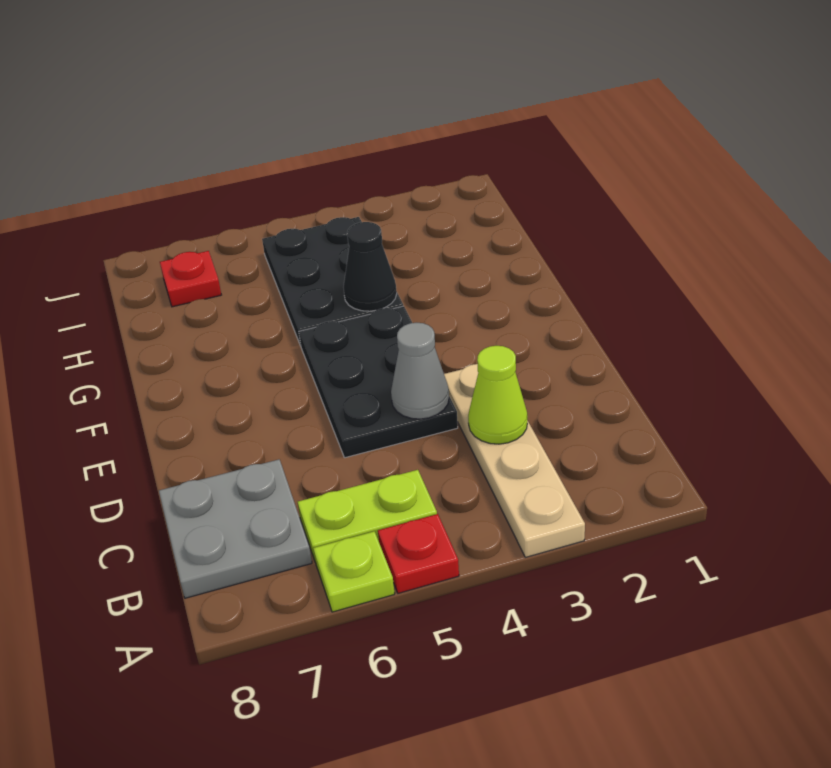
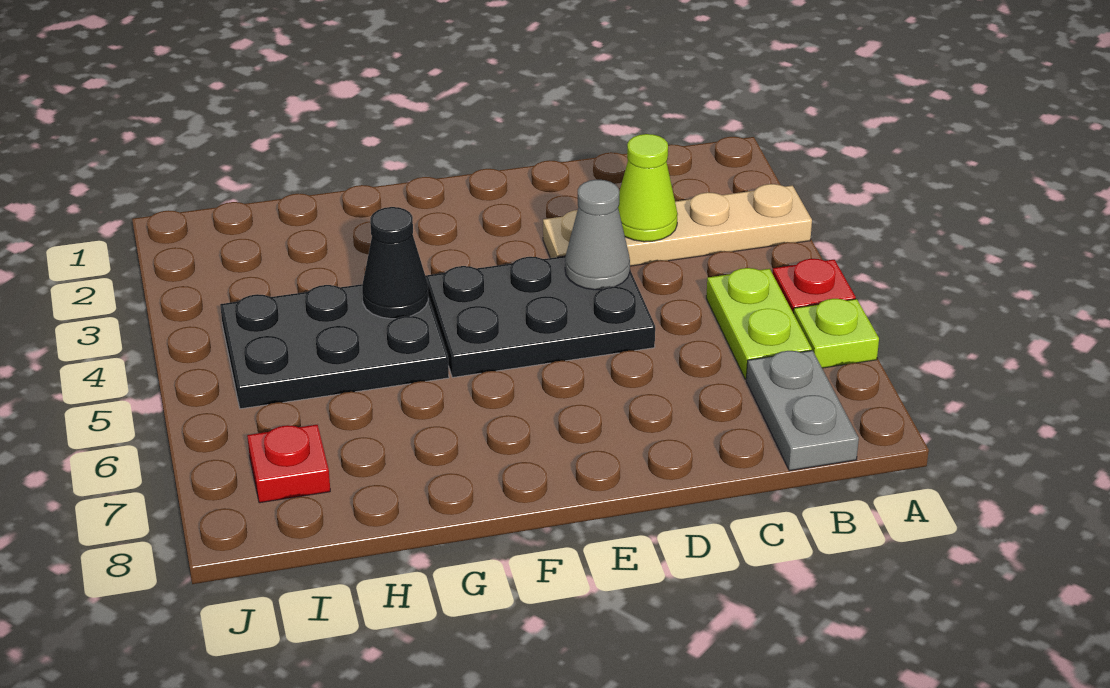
grey 2x2 plate [159,459,312,598] -> grey 1x2 plate [746,350,859,471]

